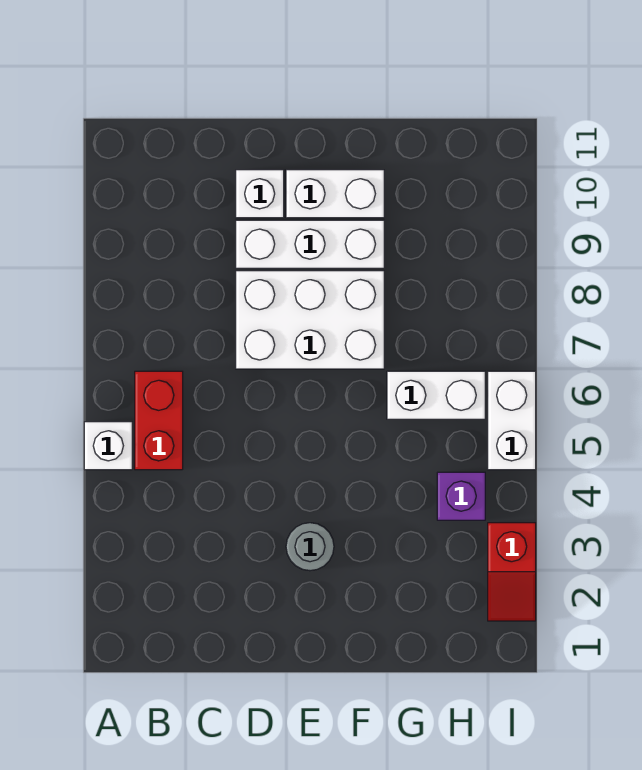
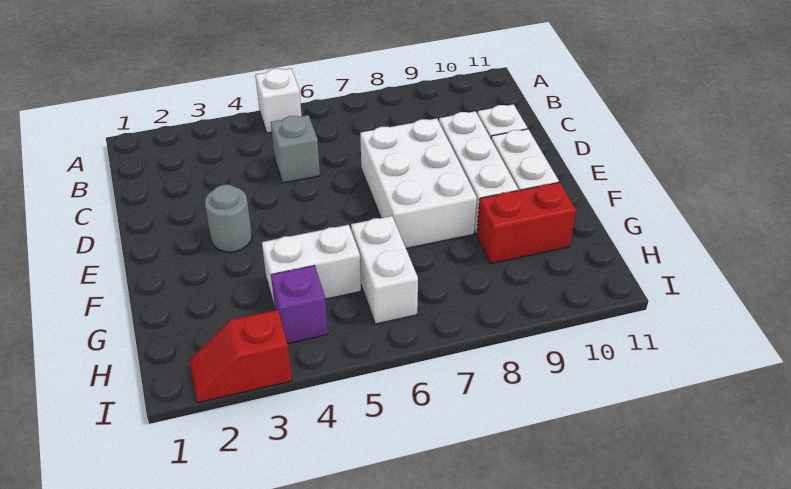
red 1x2 brick [135,371,183,470] -> red 1x2 brick moved to [477,182,576,264]
none -> grey 1x1 brick [271,115,320,183]
white 1x2 brick [488,371,536,470] -> white 1x2 brick moved to [262,225,361,308]

